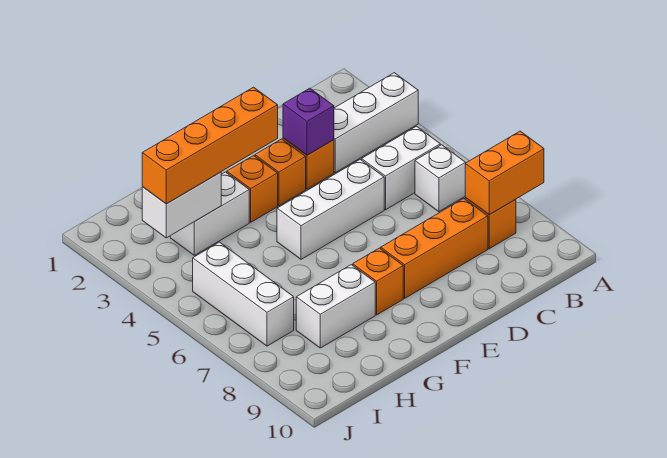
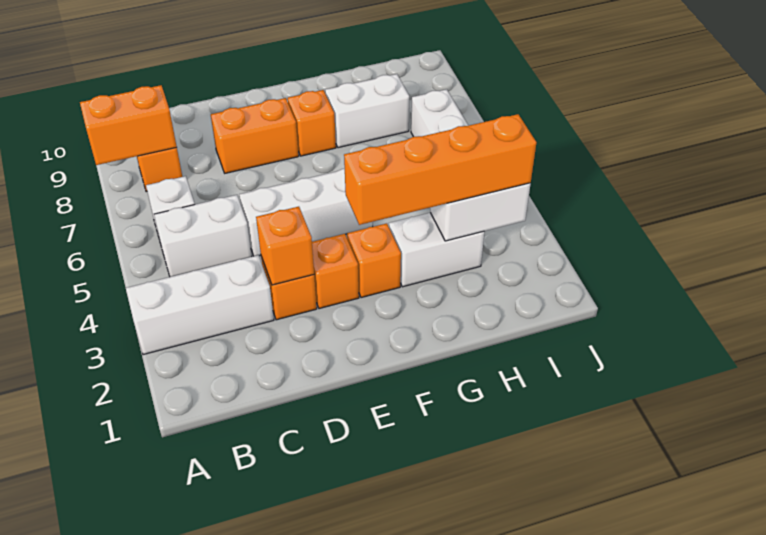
orange 1x3 brick [381,199,488,298] -> orange 1x2 brick [211,98,299,173]
purple 1x1 brick [283,88,334,155] -> orange 1x1 brick [256,207,314,285]

